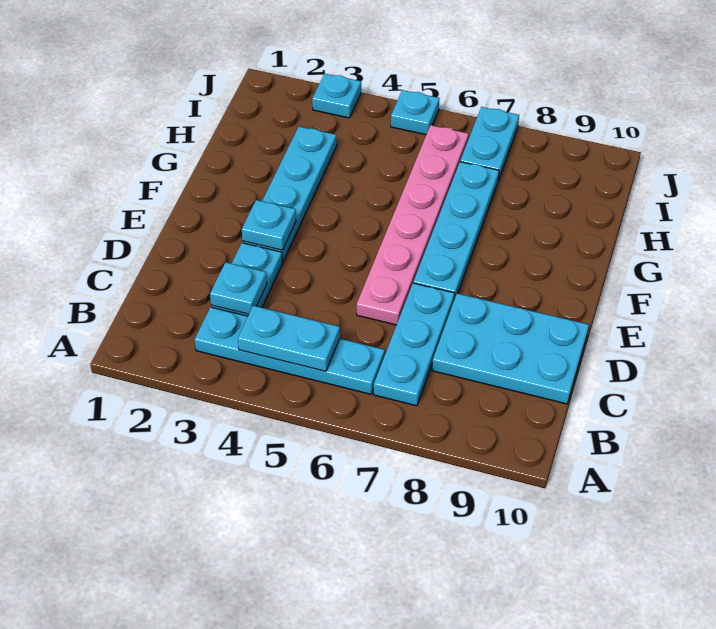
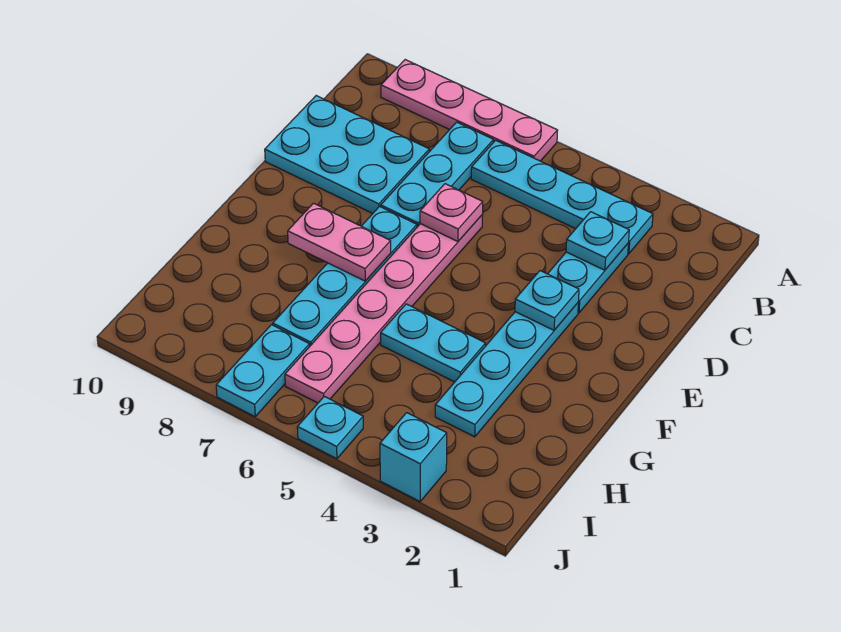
none -> pink 1x4 plate [381,60,558,161]
cyan 1x2 plate [238,306,340,371] -> cyan 1x2 plate moved to [381,304,486,382]
none -> pink 1x1 plate [420,184,483,241]
none -> pink 1x2 plate [288,203,391,281]
cyan 1x1 plate [312,74,361,118] -> cyan 1x1 brick [380,413,447,501]

